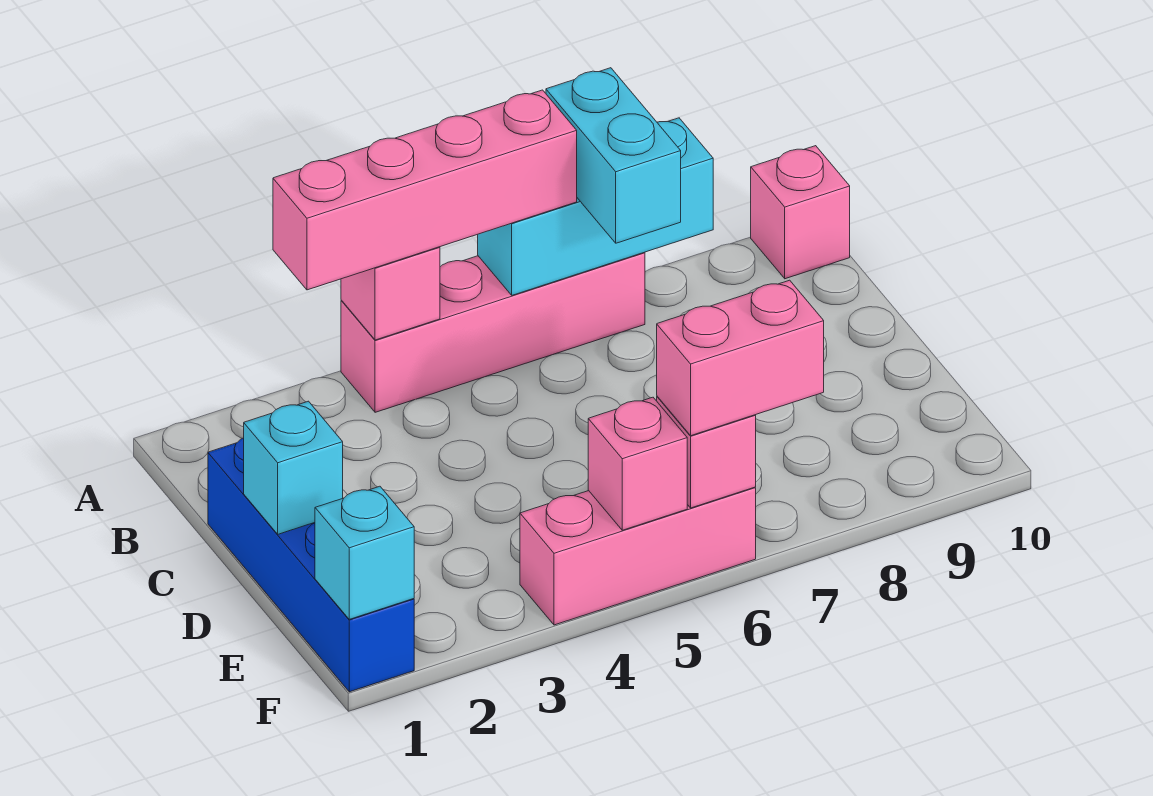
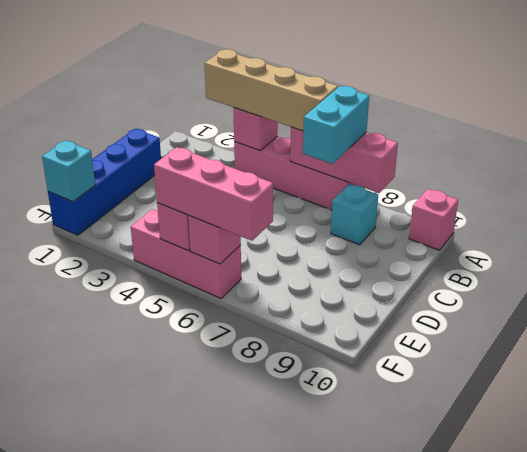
pink 1x4 brick [273,90,577,290] -> tan 1x4 brick [205,49,338,131]
cyan 1x3 brick [478,118,713,295] -> pink 1x3 brick [290,127,398,193]
cyan 1x1 brick [244,401,343,534] -> cyan 1x1 brick moved to [331,184,378,245]
pink 1x2 brick [657,280,824,436] -> pink 1x3 brick [154,147,273,241]

